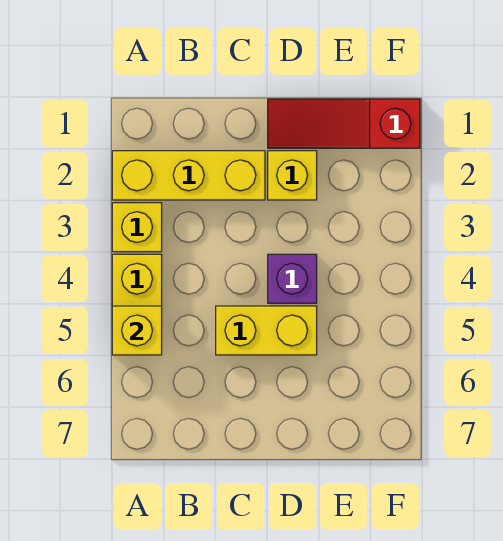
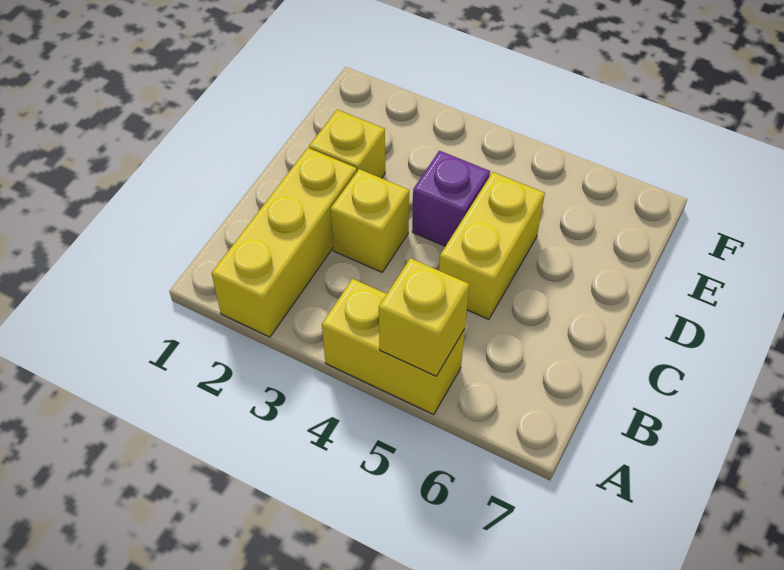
yellow 1x1 brick [112,203,162,252] -> yellow 1x1 brick moved to [331,169,409,272]
red 1x3 slope [268,99,420,148] -> none

